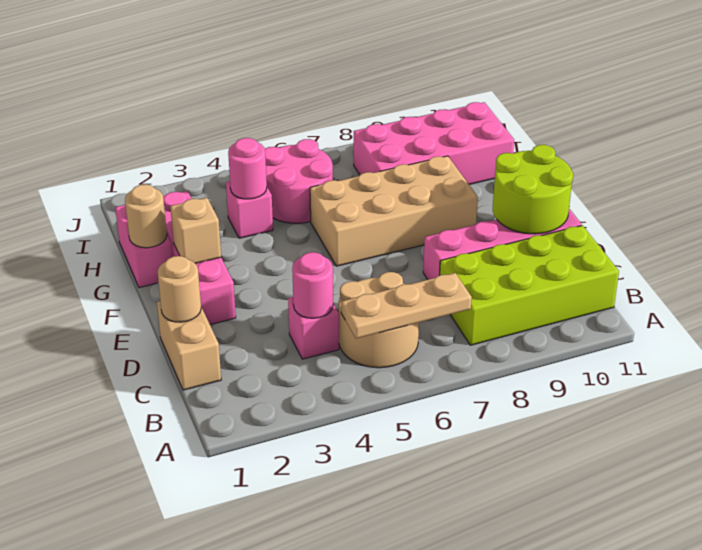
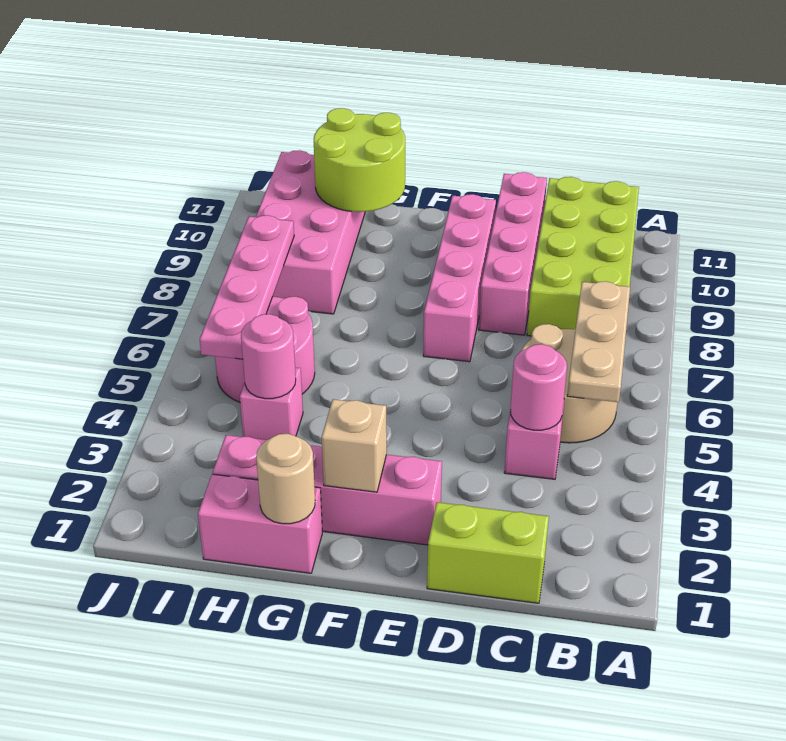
tan 1x2 brick [157,301,221,390] -> lime 1x2 brick [427,502,549,603]
tan 1x1 round brick [158,256,201,322] -> none
lime 2x2 round brick [493,145,573,234] -> lime 2x2 round brick moved to [314,108,405,212]
none -> pink 1x4 brick [423,194,496,362]
tan 2x4 brick [310,156,478,266] -> none
none -> pink 1x4 plate [200,215,294,359]

